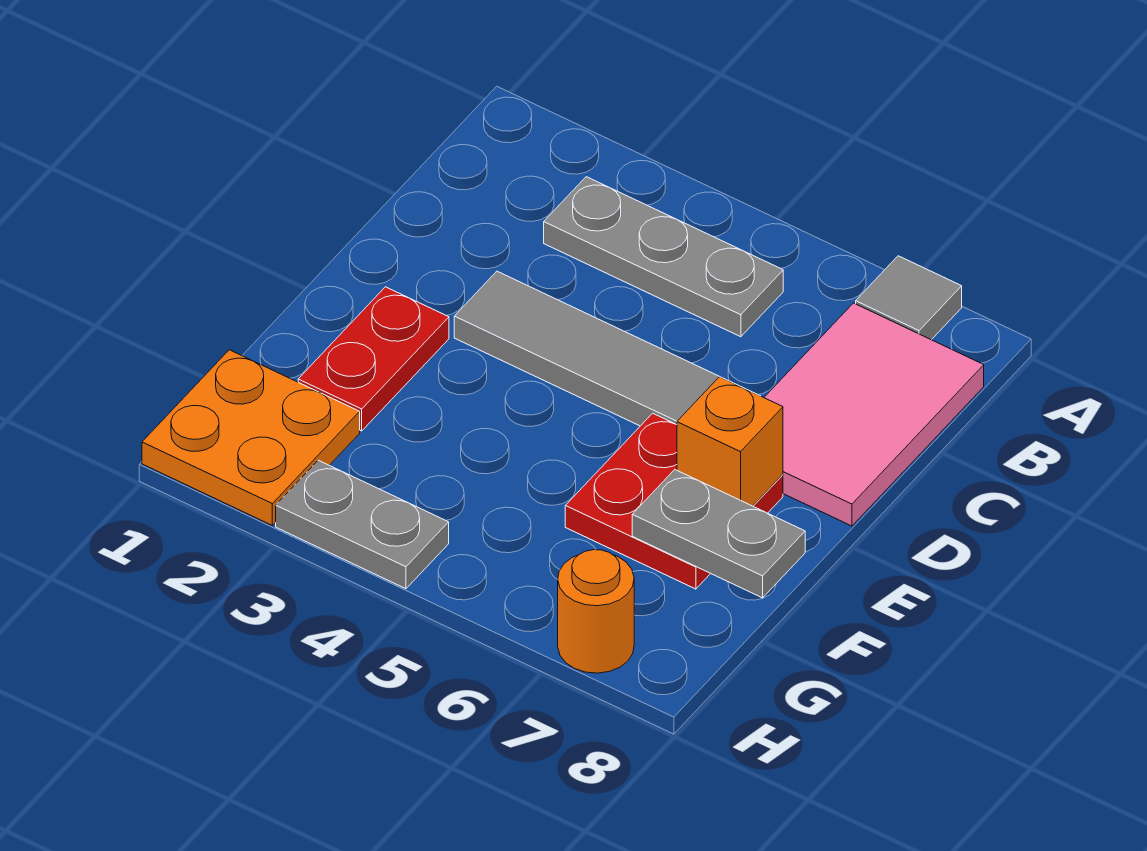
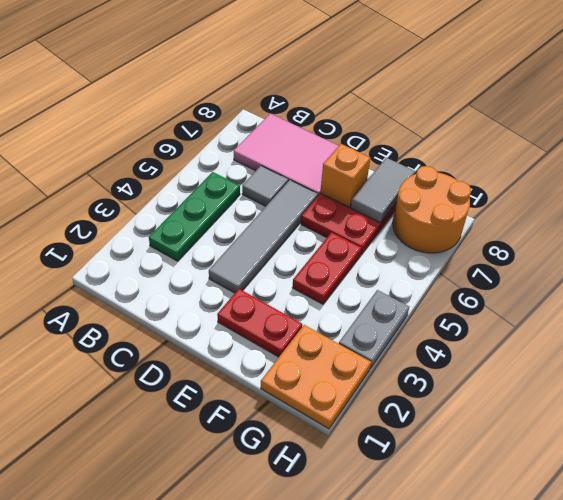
grey 1x1 tile [856,256,962,340] -> grey 1x1 tile moved to [242,166,288,206]
grey 1x3 plate [544,177,783,337] -> green 1x3 plate [149,172,240,261]
none -> red 1x2 plate [292,232,361,304]
grey 1x2 plate [632,470,805,598] -> grey 1x2 tile [351,158,415,223]
orange 1x1 round brick [558,550,634,673] -> orange 2x2 round brick [393,166,471,253]

